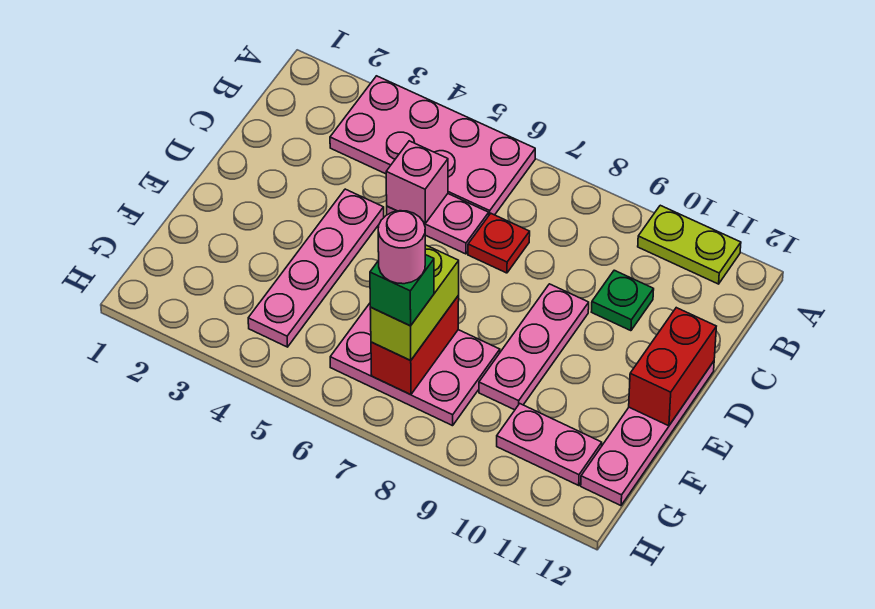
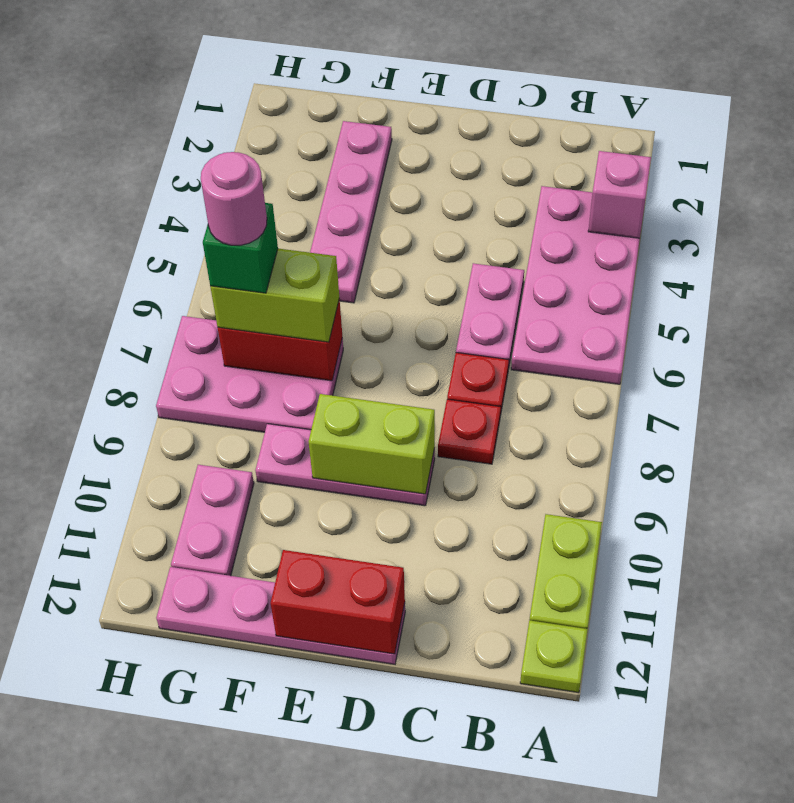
none -> lime 1x1 plate [520,620,588,693]
pink 1x1 brick [386,141,448,224] -> pink 1x1 brick moved to [588,151,651,238]
none -> red 1x1 plate [438,399,501,464]
green 1x1 plate [592,270,654,331] -> none
pink 1x4 plate [248,189,384,347] -> pink 1x4 plate turned to [310,121,392,303]
none -> lime 1x2 brick [309,394,435,494]
pink 2x3 plate [330,303,500,426] -> pink 2x3 plate turned to [156,316,343,432]

